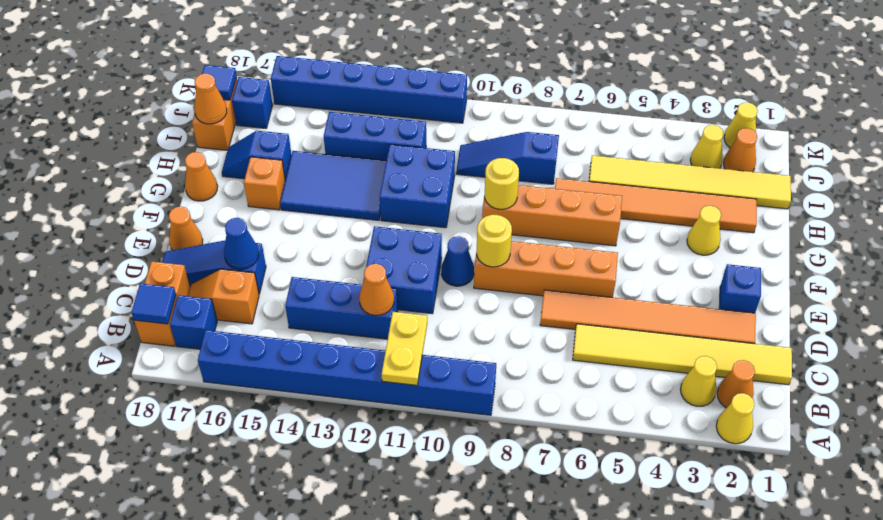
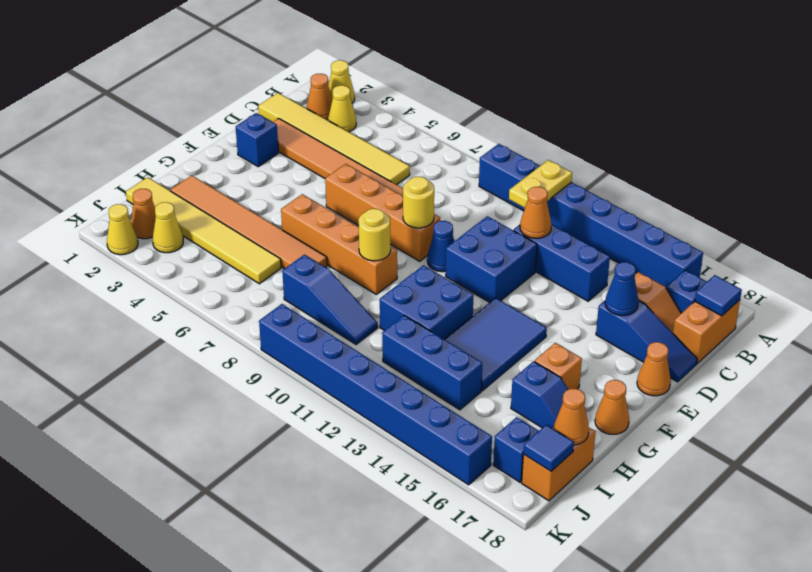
yellow 1x1 cone [687,206,721,255] -> none
blue 2x3 tile [280,151,387,220] -> blue 2x3 tile turned to [444,298,547,391]
blue 1x6 brick [271,56,467,123] -> blue 1x8 brick [259,304,492,485]

